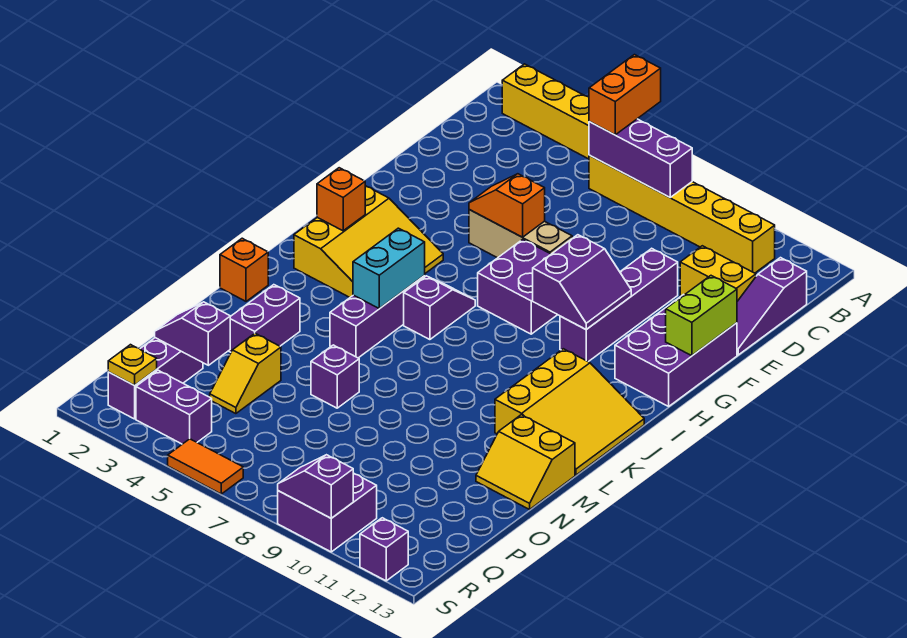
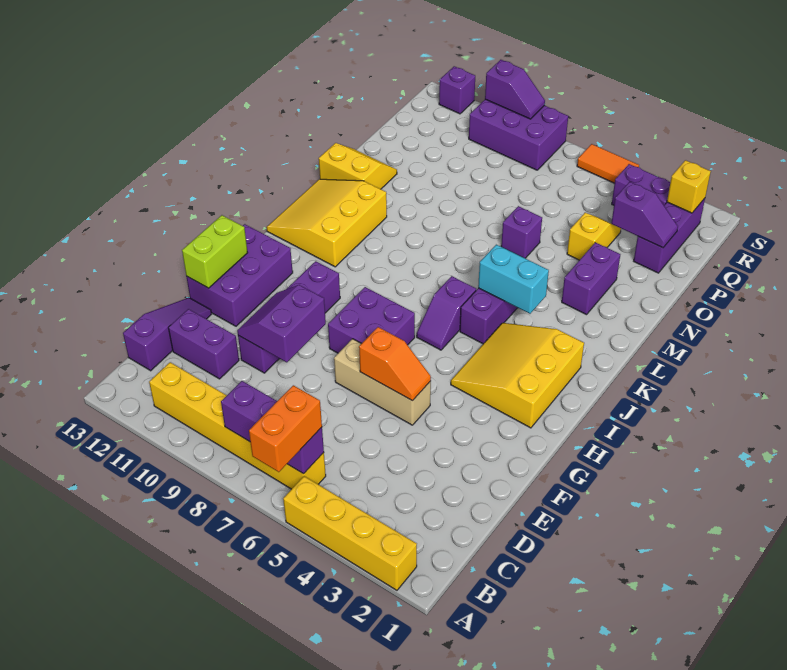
yellow 1x2 brick [680,246,756,301] -> purple 1x2 brick [168,309,239,379]
purple 2x2 slope [533,235,631,329] -> purple 2x2 slope moved to [237,285,326,362]
orange 1x1 brick [317,168,365,231] -> none
cyan 1x2 brick [353,228,425,309] -> cyan 1x2 brick turned to [478,245,549,314]
orange 1x1 brick [220,238,268,301] -> none
yellow 1x1 plate [108,345,157,385] -> yellow 1x1 brick [667,160,711,213]
purple 2x2 brick [278,473,377,552] -> purple 2x3 brick [469,99,568,170]

